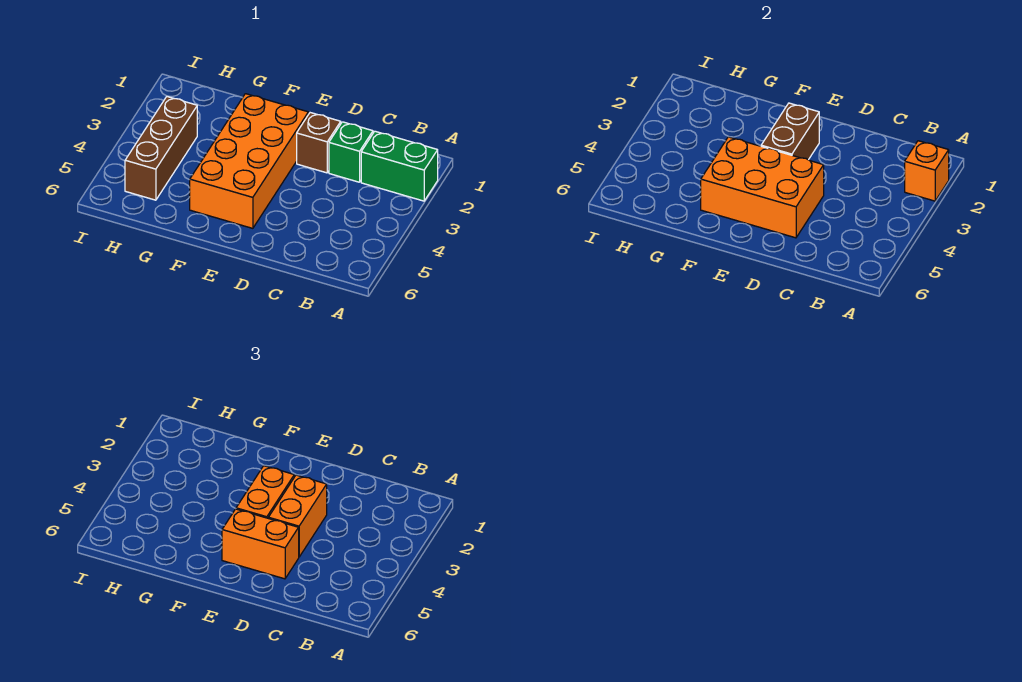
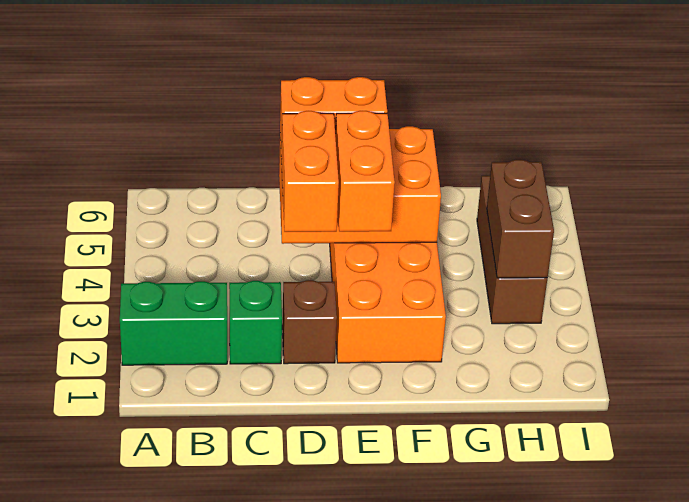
orange 1x1 brick [905,141,949,201] -> none
brown 1x2 brick [761,103,819,160] -> brown 1x2 brick moved to [487,160,554,278]

